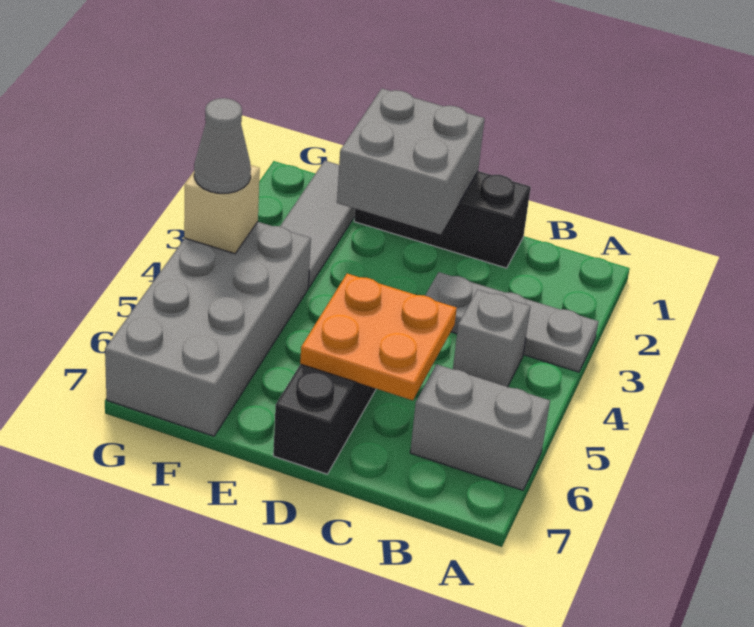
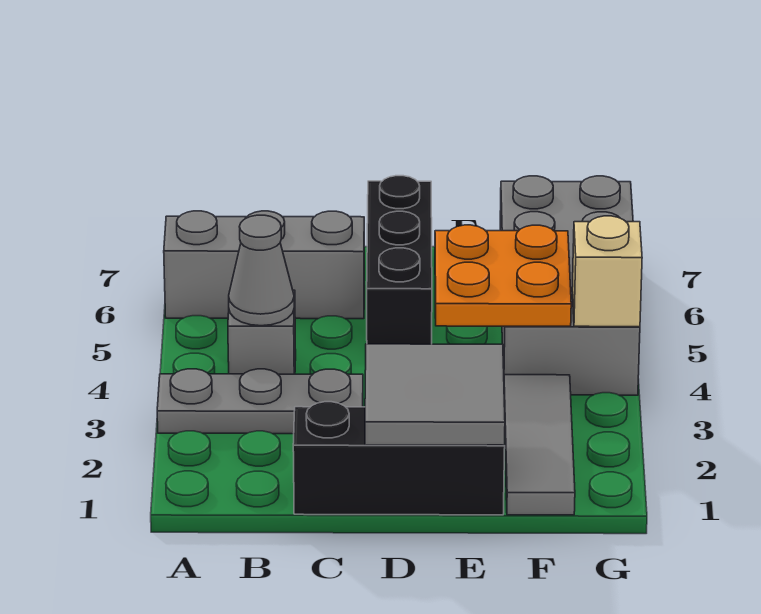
grey 1x2 brick [410,364,550,490] -> grey 1x3 brick [164,211,364,319]
orange 2x2 plate [300,274,457,400] -> orange 2x2 plate moved to [435,225,571,326]
grey 2x2 brick [337,89,485,235] -> grey 2x2 tile [365,344,505,445]
grey 1x1 cone [194,98,251,193] -> grey 1x1 cone moved to [229,215,294,326]

